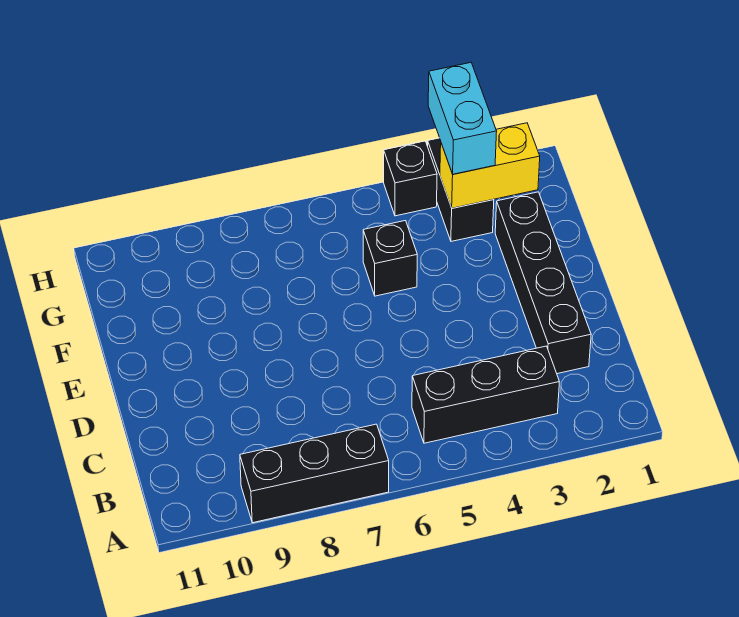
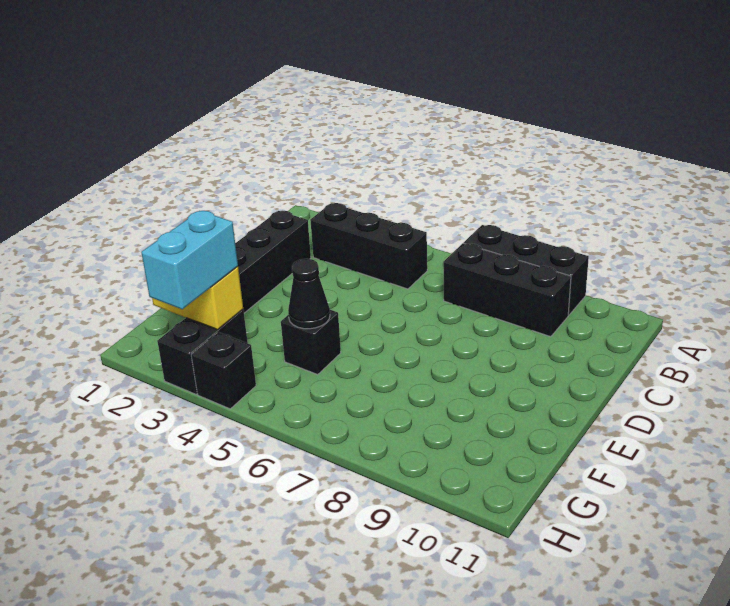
none -> black 1x3 brick [444,243,571,337]
none -> black 1x1 cone [288,259,330,329]

